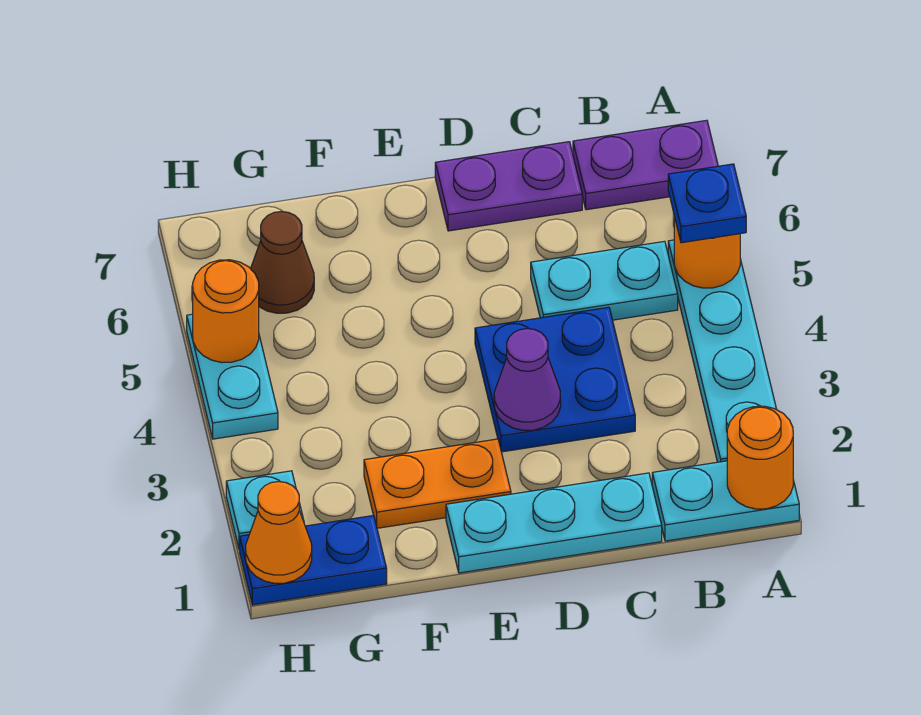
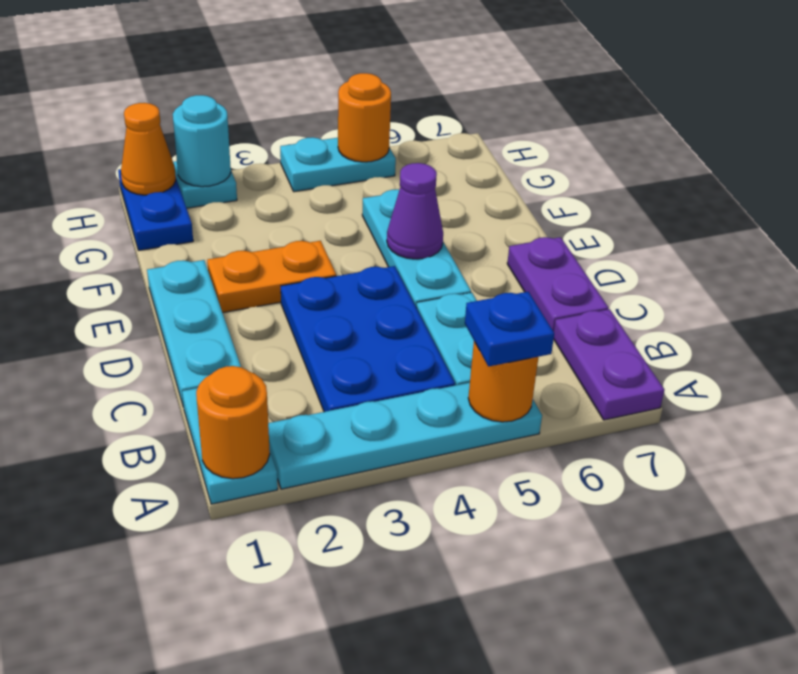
blue 2x2 plate [475,307,635,452] -> blue 2x3 plate [281,266,455,412]
purple 1x1 cone [494,329,561,430] -> purple 1x1 cone moved to [387,163,443,259]
none -> cyan 1x3 plate [362,189,471,307]
orange 1x2 plate [364,439,511,528] -> orange 1x2 plate turned to [207,241,336,313]
brown 1x1 cone [251,212,314,313] -> none
none -> cyan 1x1 round brick [173,95,231,187]

